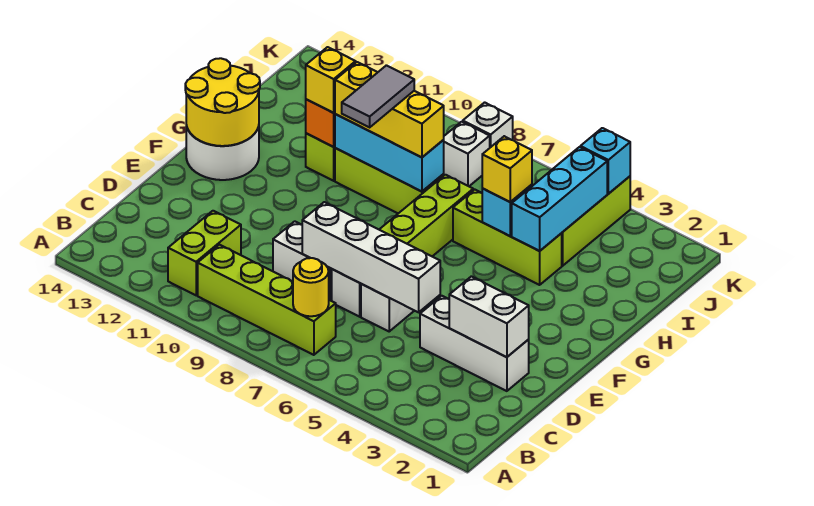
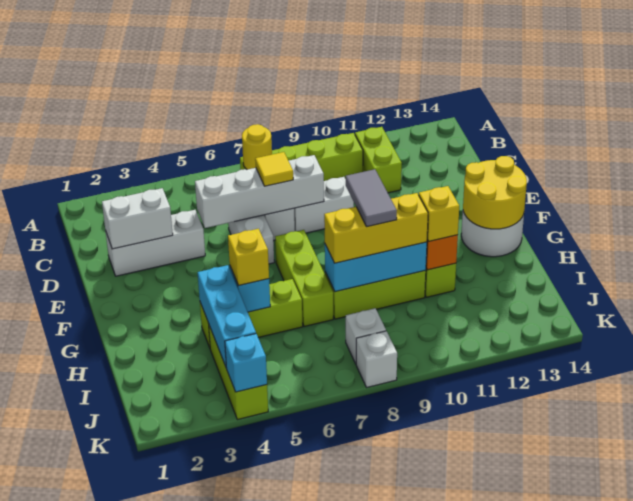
none -> yellow 1x1 tile [255,152,293,186]

